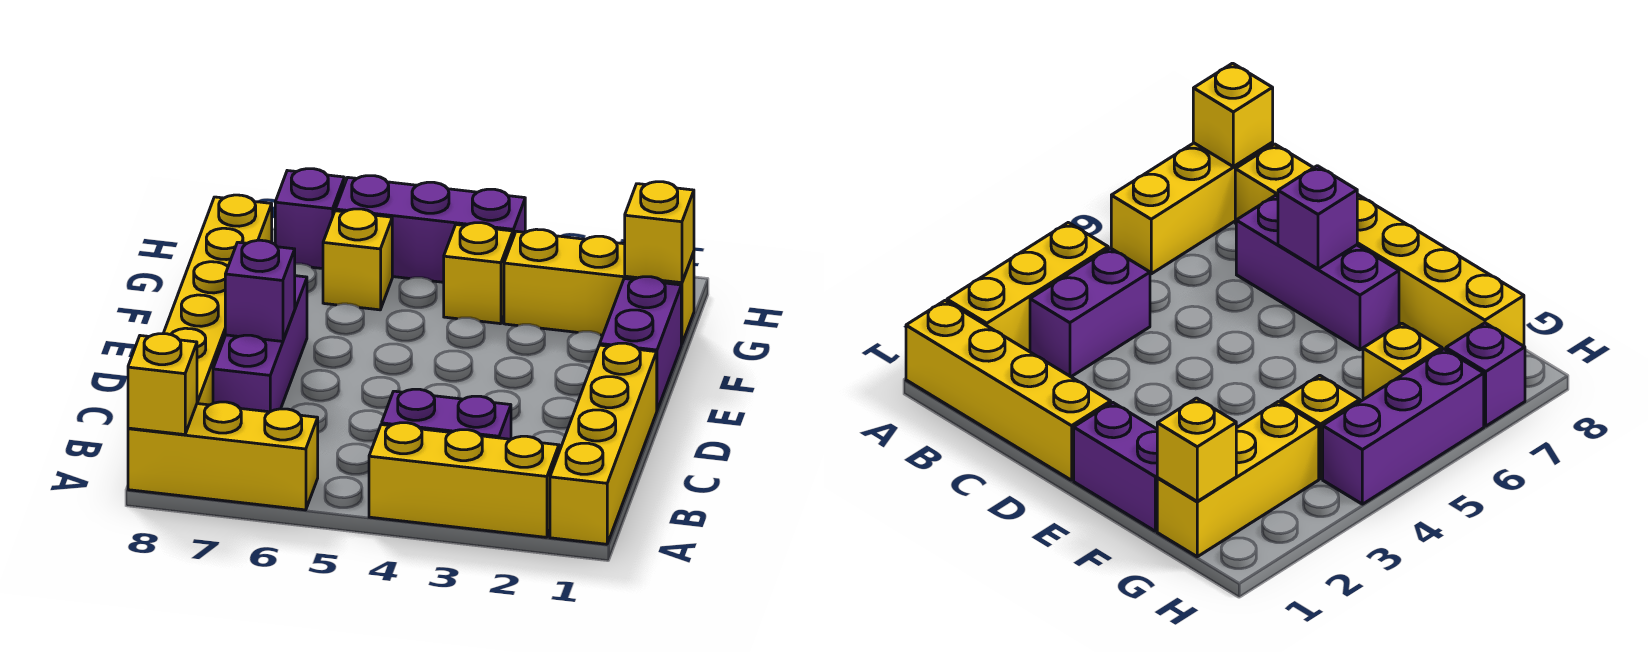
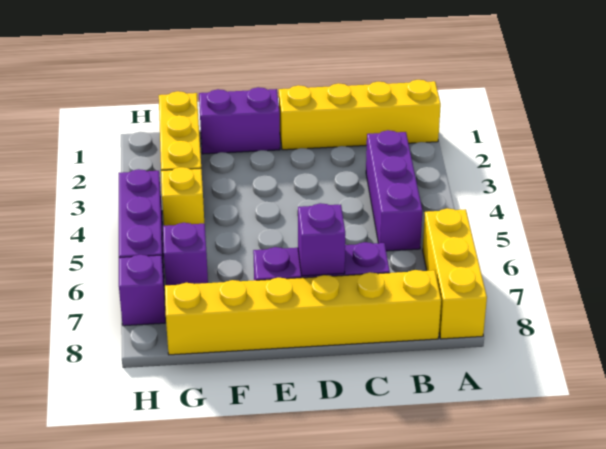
yellow 1x3 brick [369,423,559,537] -> none
yellow 1x1 brick [128,334,197,435] -> none
purple 1x2 brick [382,389,511,439] -> purple 1x3 brick [366,130,422,251]
yellow 1x1 brick [625,182,694,283] -> none
yellow 1x1 brick [323,209,392,310] -> purple 1x1 brick [163,223,208,285]

